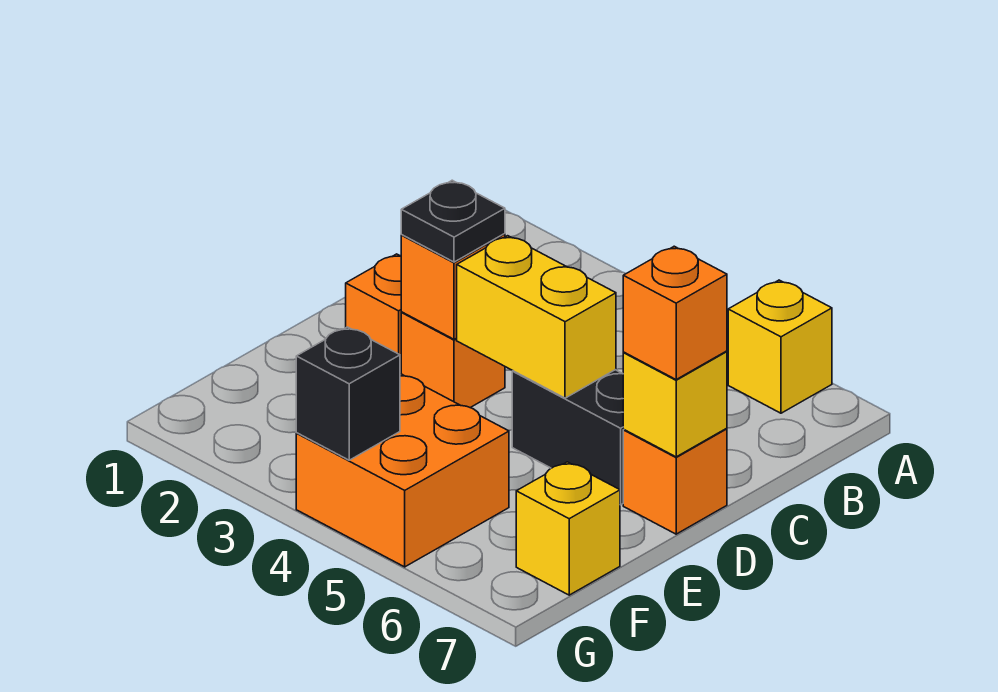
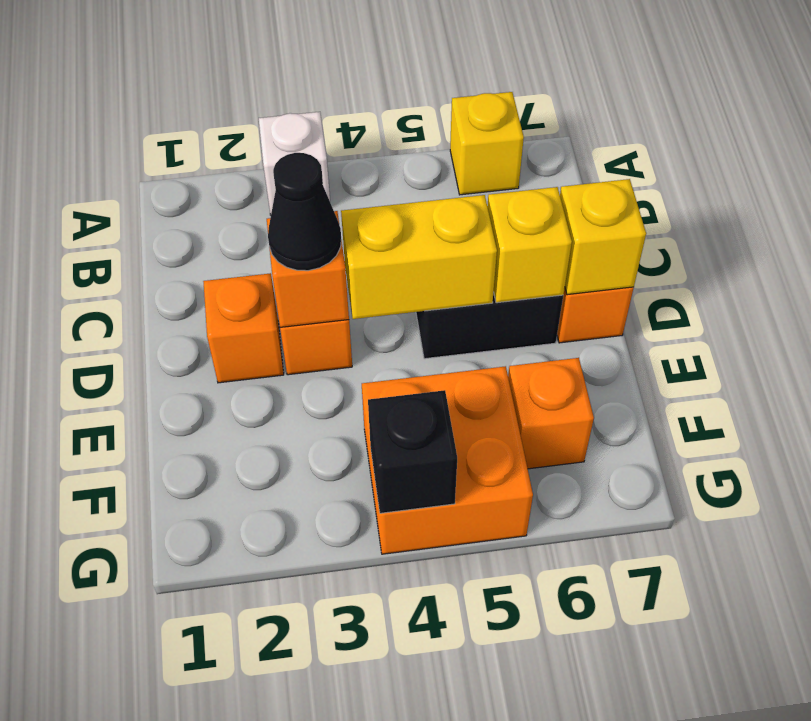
none -> white 1x1 brick [259,112,330,215]
black 1x1 plate [401,180,505,262] -> black 1x1 cone [268,153,341,271]
orange 1x1 brick [623,246,727,379] -> orange 1x1 brick moved to [508,358,594,469]
yellow 1x1 brick [516,462,620,595] -> yellow 1x1 brick moved to [487,187,572,303]

